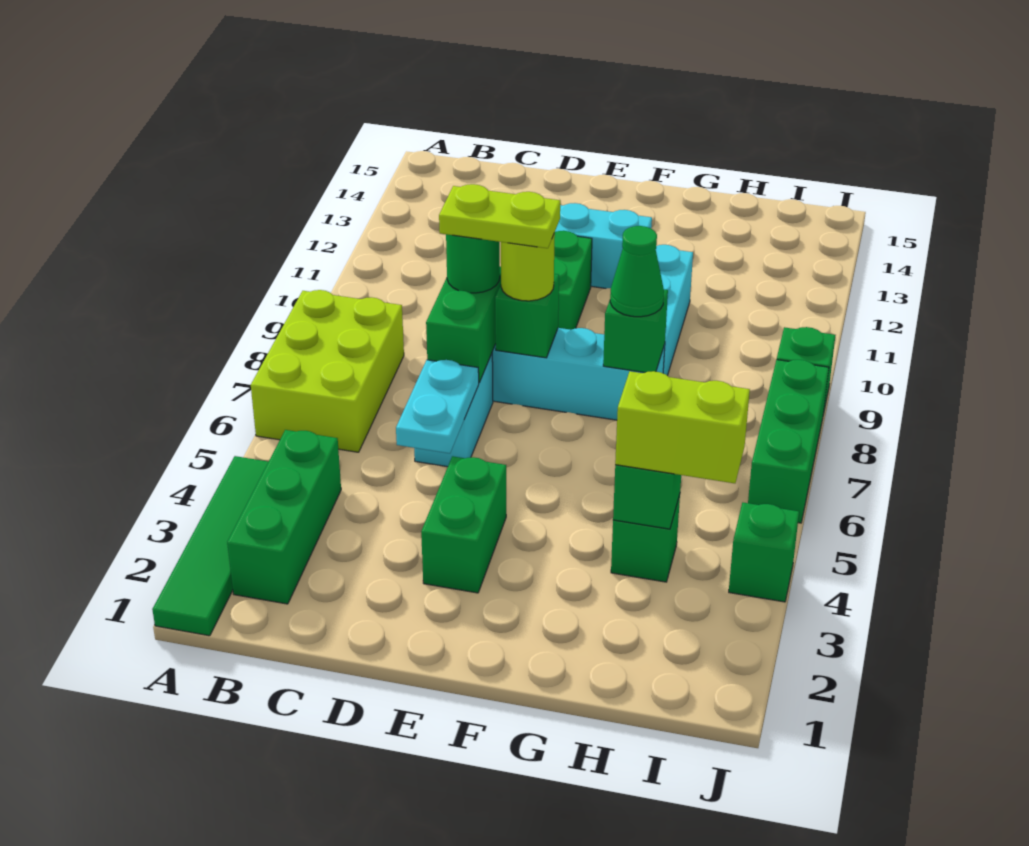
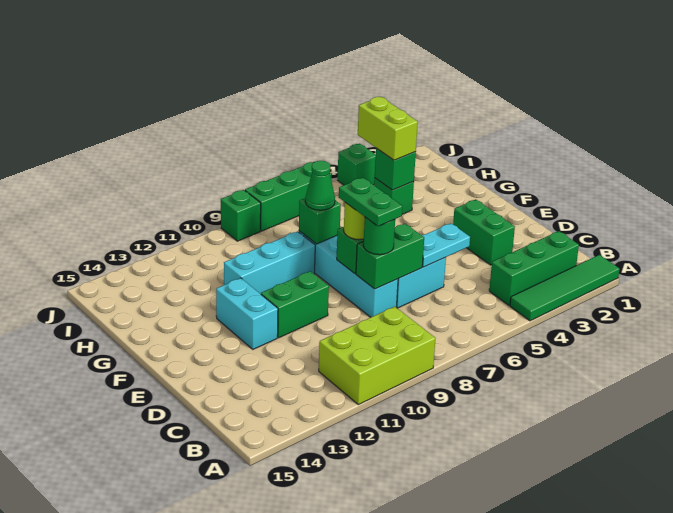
lime 2x3 brick [251,290,404,452] -> lime 2x3 brick moved to [319,307,436,405]
lime 1x2 plate [439,184,560,248] -> green 1x2 plate [339,178,402,226]
green 1x2 brick [421,456,506,593] -> green 1x2 brick turned to [453,199,515,265]

